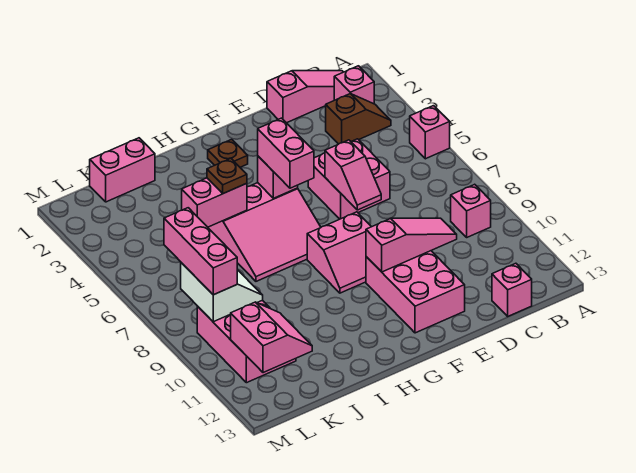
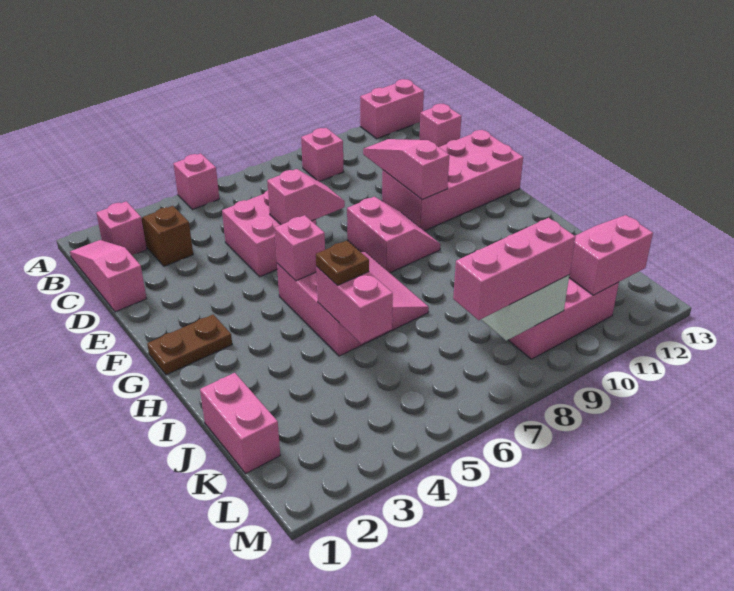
pink 2x3 brick [366,251,465,333] -> pink 2x4 brick [382,130,523,231]
brown 1x1 plate [208,139,248,167] -> brown 1x2 plate [147,315,232,375]
pink 1x2 brick [258,118,314,188] -> pink 1x2 brick moved to [360,79,424,139]

